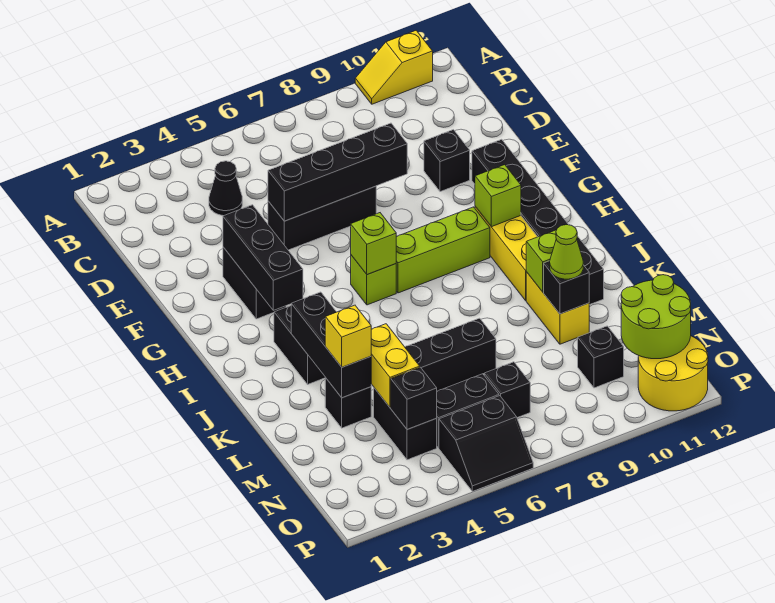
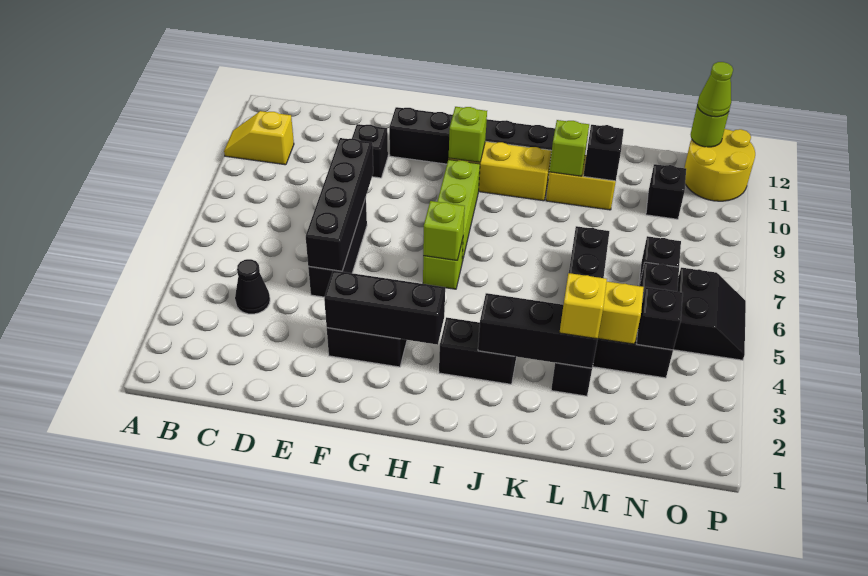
yellow 1x2 slope [355,31,433,104] -> yellow 1x2 slope turned to [224,111,294,165]
lime 1x1 cone [550,225,583,279] -> lime 1x1 cone moved to [697,62,733,117]
lime 2x2 round brick [621,275,691,359] -> lime 1x1 round brick [691,105,729,147]

